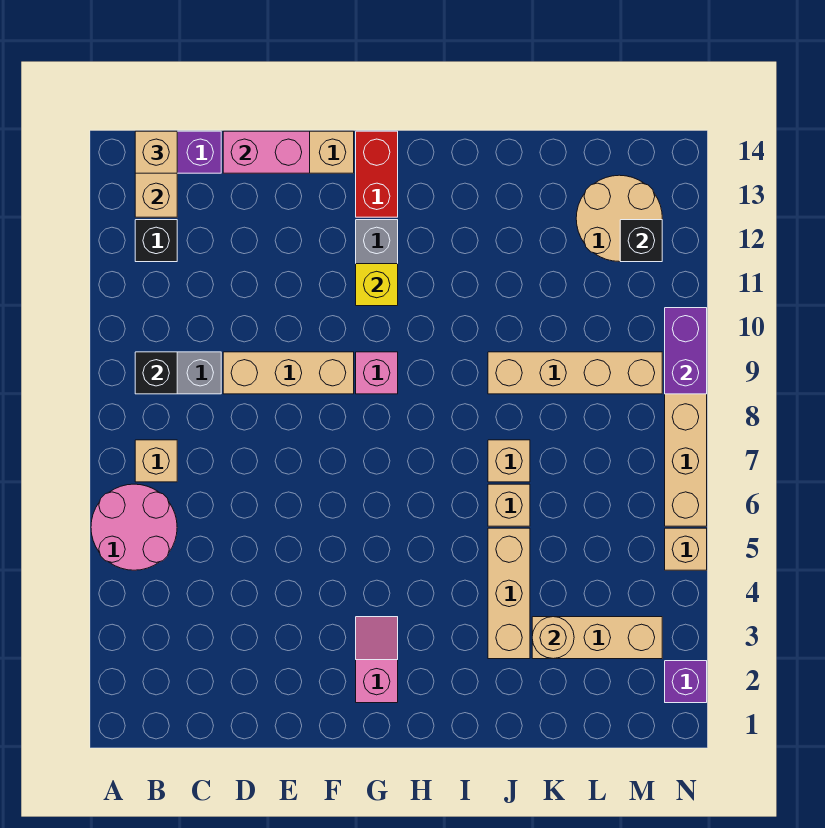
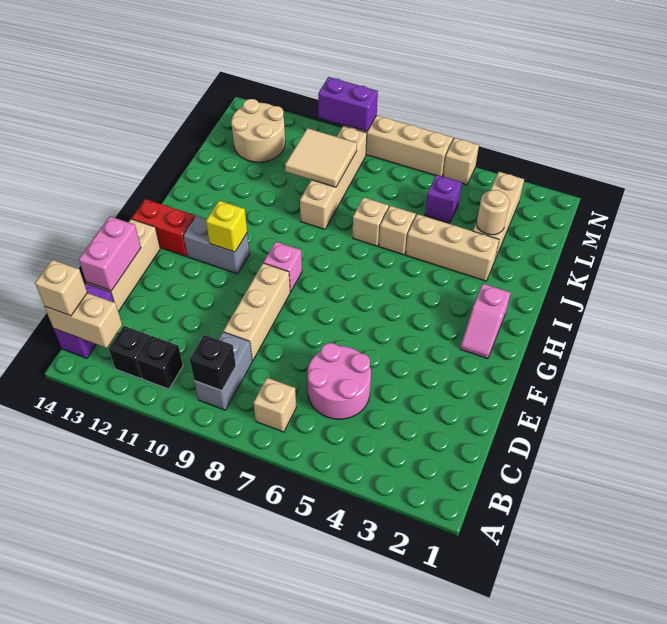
pink 2x2 round brick [91,484,177,570] -> pink 2x2 round brick moved to [308,343,371,419]
pink 1x2 slope [356,617,398,703] -> pink 1x2 slope turned to [460,284,510,359]
none -> tan 2x2 tile [285,128,357,187]
black 1x1 brick [620,220,662,262] -> black 1x1 brick moved to [137,336,183,389]
purple 1x1 brick [665,661,707,703] -> purple 1x1 brick moved to [425,175,462,223]

